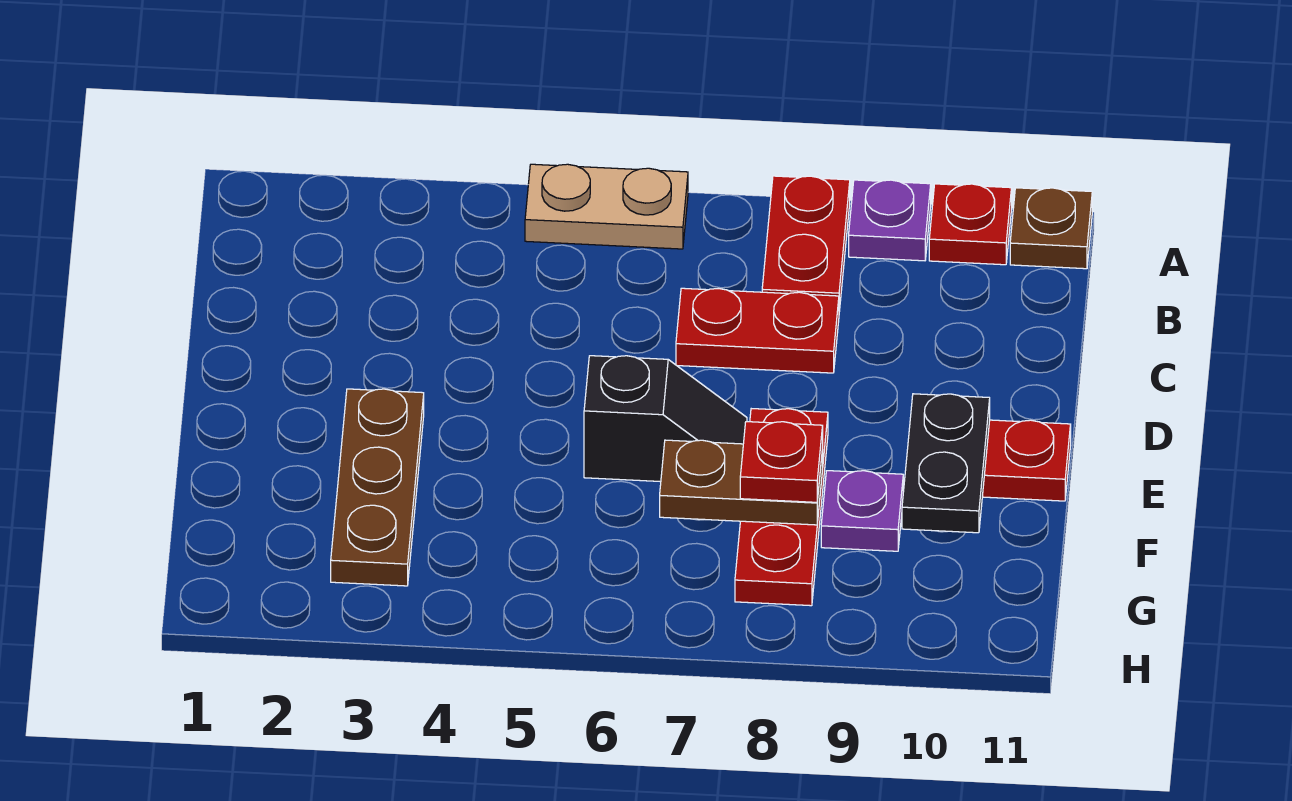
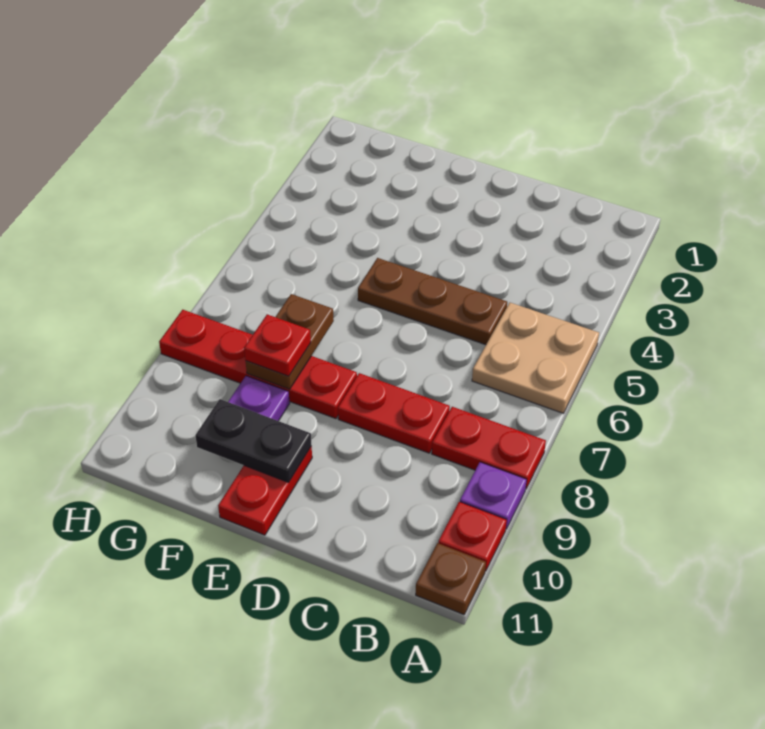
tan 1x2 plate [525,164,688,249] -> tan 2x2 plate [472,303,599,413]
red 1x2 plate [676,288,839,373] -> red 1x2 plate turned to [338,373,450,453]
brown 1x3 plate [331,389,424,586] -> brown 1x3 plate moved to [358,258,507,345]
black 1x2 slope [584,356,747,482] -> none
red 1x3 plate [735,409,828,606] -> red 1x4 plate [159,310,357,419]

